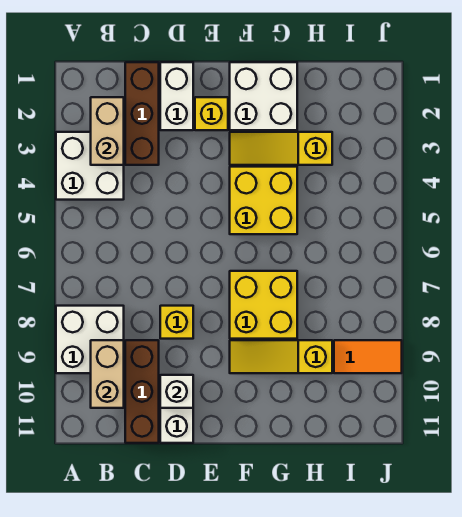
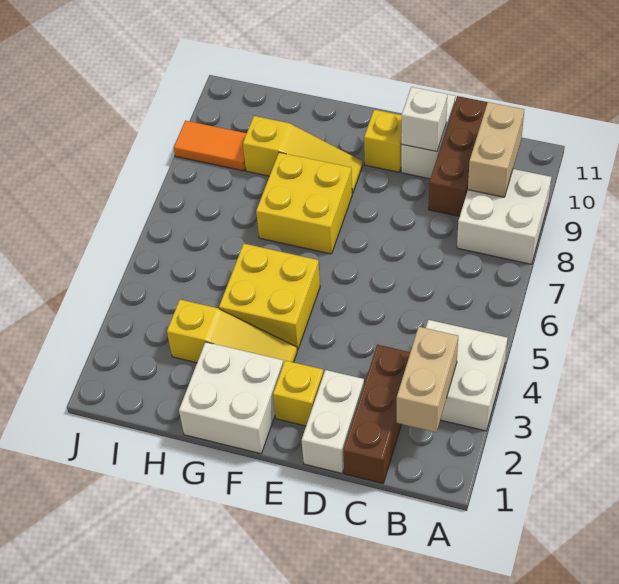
yellow 1x1 brick [160,306,193,339] -> yellow 1x1 brick moved to [364,110,402,172]

